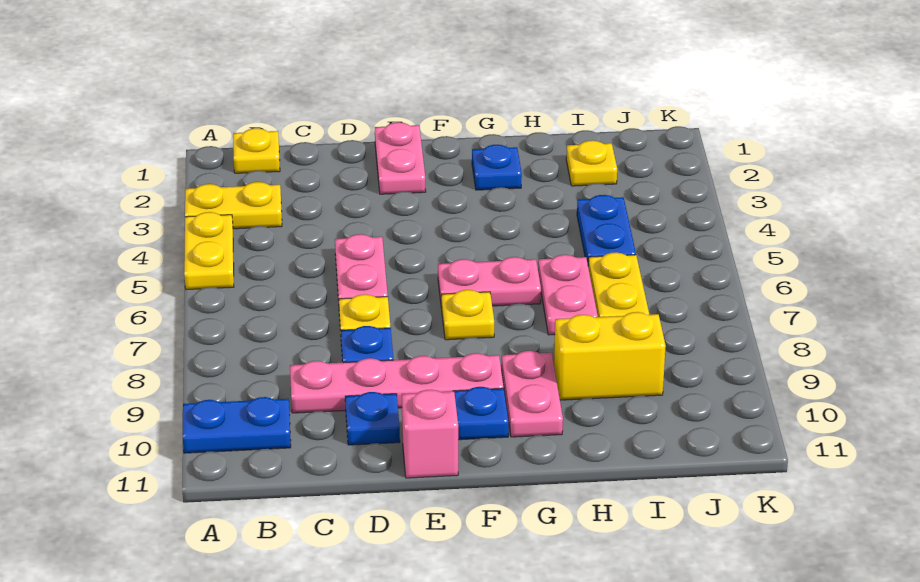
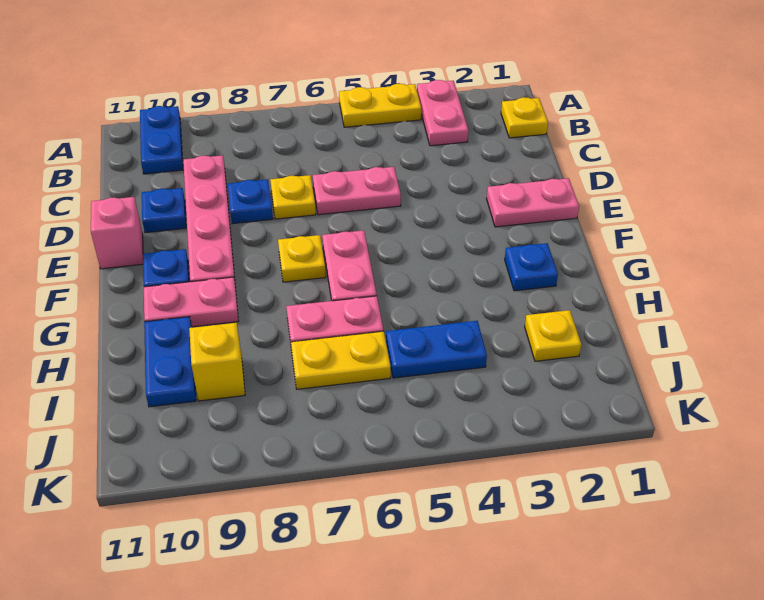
yellow 1x2 plate [185,182,282,229] -> pink 1x2 plate [417,80,468,146]
yellow 1x2 brick [554,312,666,400] -> yellow 1x1 brick [189,323,245,401]
none -> blue 1x2 plate [144,317,196,407]

